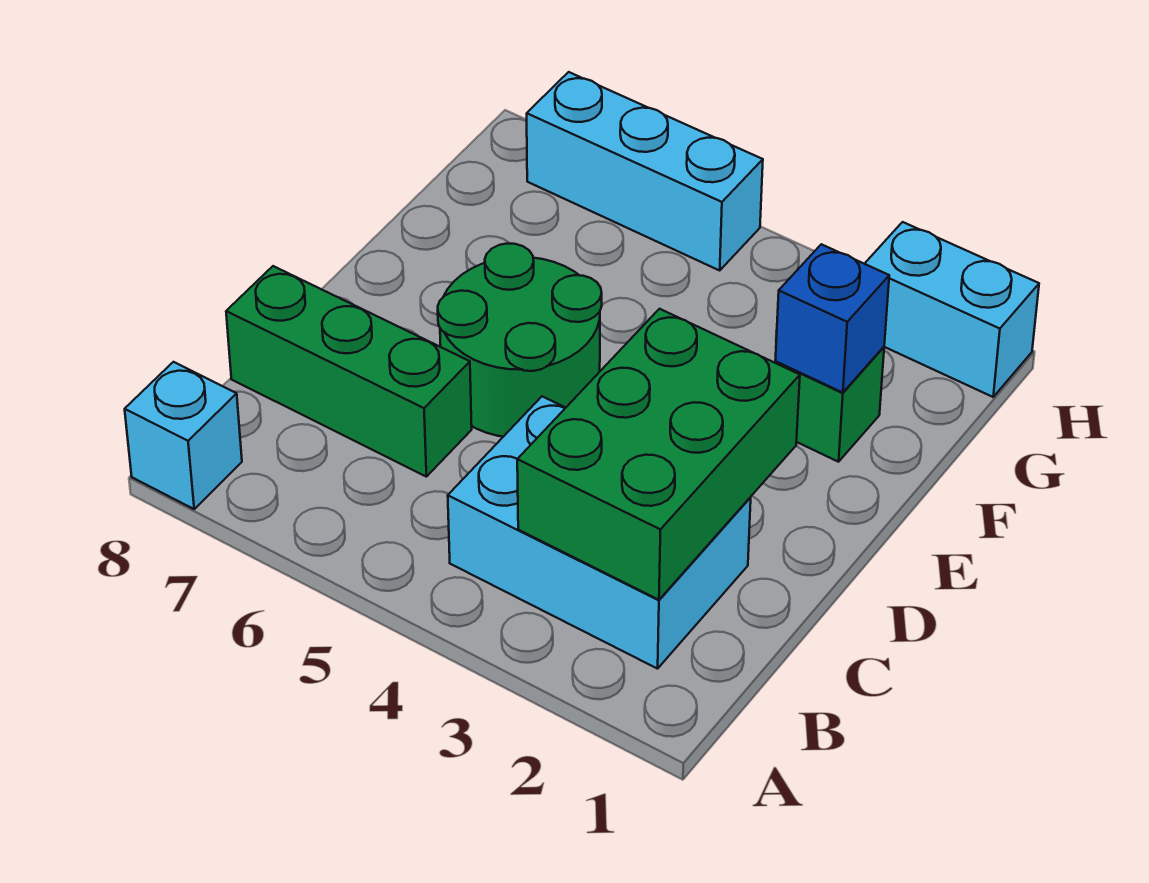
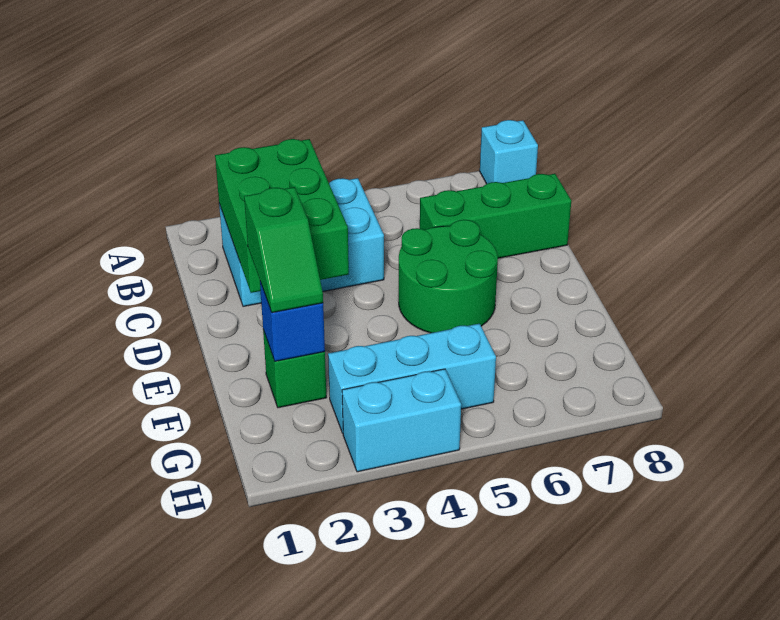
none -> green 1x2 slope [244,187,323,313]
cyan 1x2 brick [865,222,1039,397] -> cyan 1x2 brick moved to [342,369,461,472]
cyan 1x3 brick [527,72,763,270] -> cyan 1x3 brick moved to [328,324,496,433]

